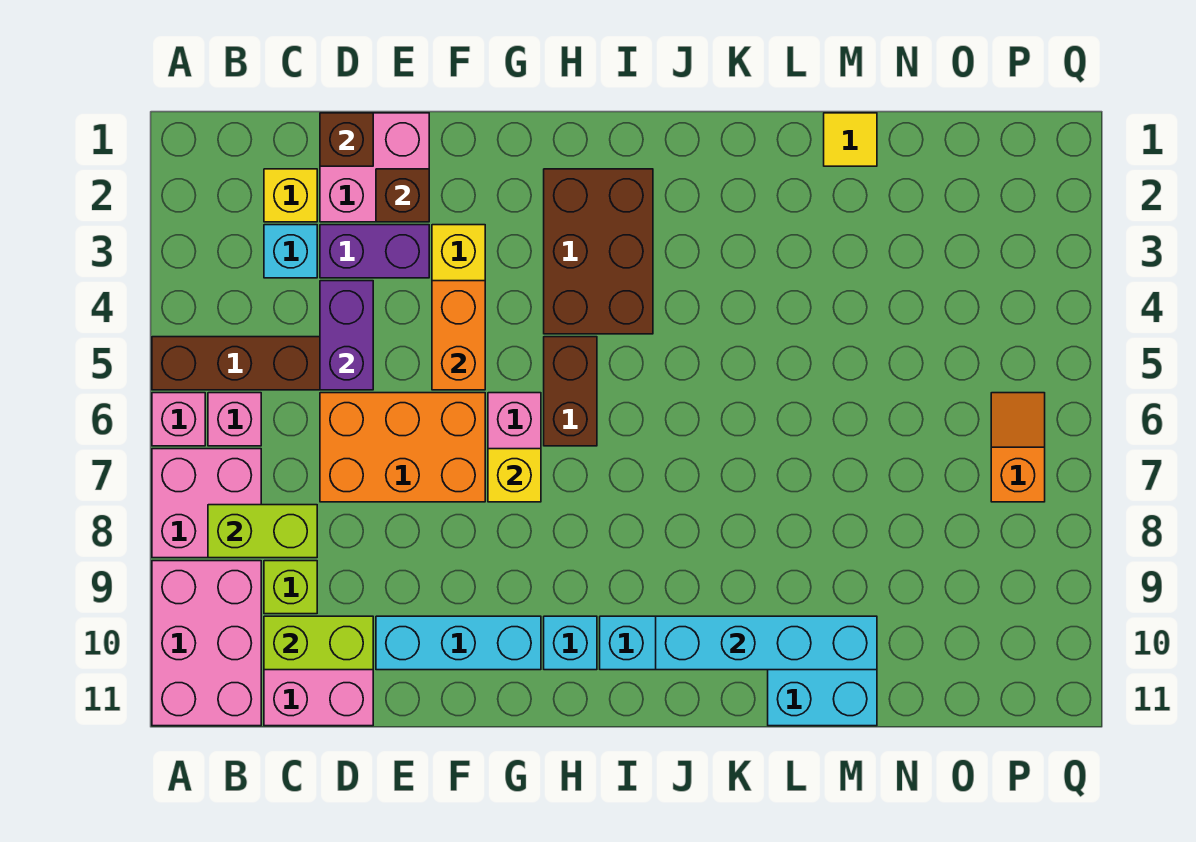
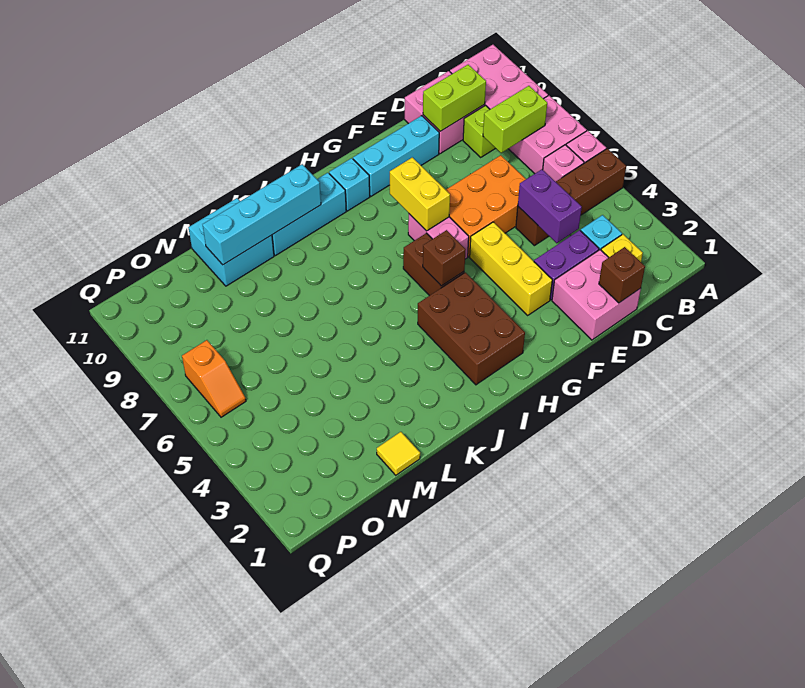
brown 1x1 brick [376,169,429,222] -> brown 1x1 brick moved to [423,230,466,286]
orange 1x2 brick [432,281,485,390] -> none
yellow 1x1 brick [488,449,541,502] -> yellow 1x2 brick [390,157,450,231]

